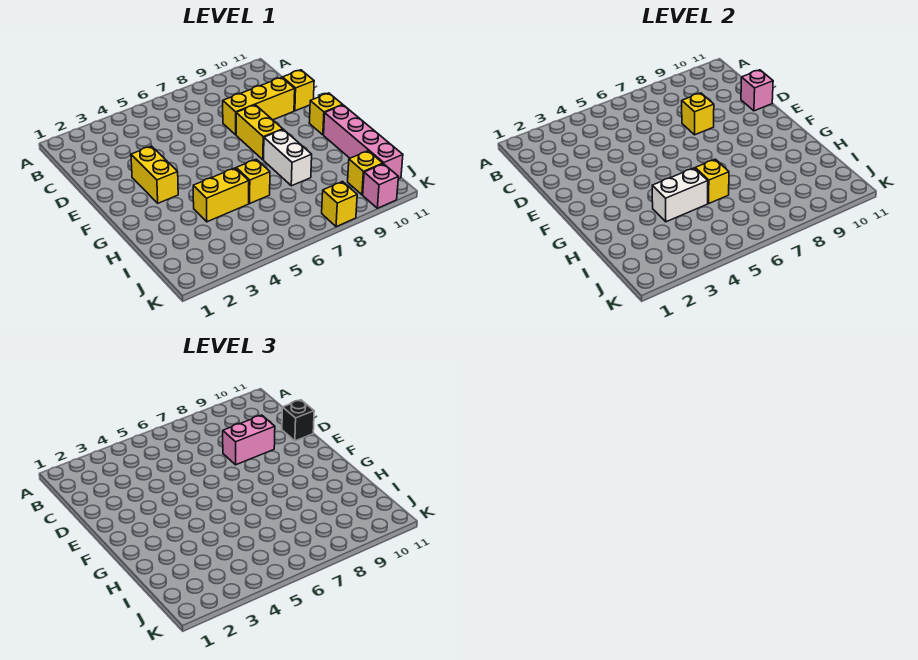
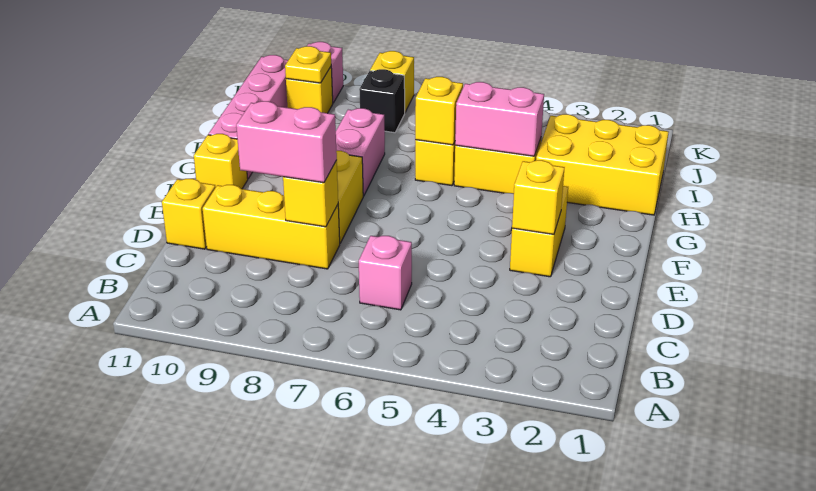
pink 1x1 brick [741,70,773,111] -> pink 1x1 brick moved to [359,236,412,310]
black 1x1 brick [282,400,314,441] -> black 1x1 brick moved to [359,69,405,133]
none -> yellow 1x1 brick [512,160,565,234]
white 1x2 brick [264,129,312,186] -> pink 1x2 brick [336,108,385,196]
none -> yellow 2x3 brick [536,114,669,215]
white 1x2 brick [652,168,708,222] -> pink 1x2 brick [455,82,544,156]
none -> yellow 1x1 plate [285,46,331,83]

